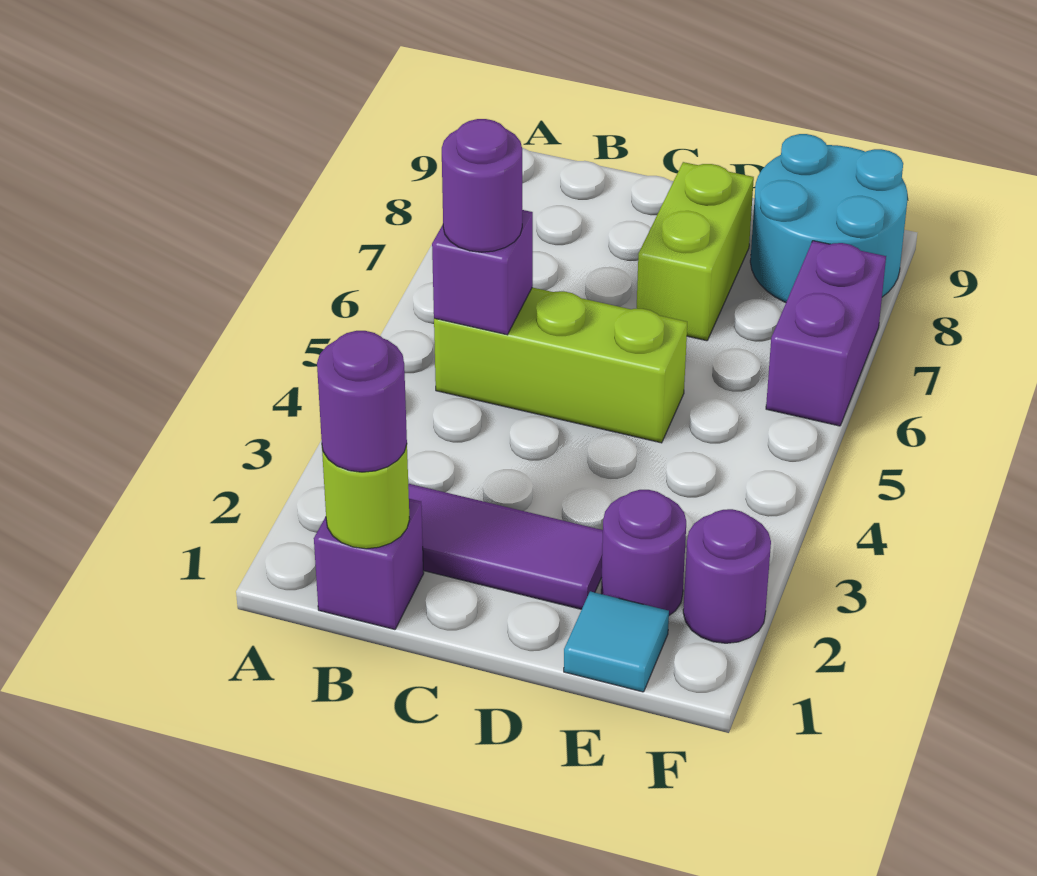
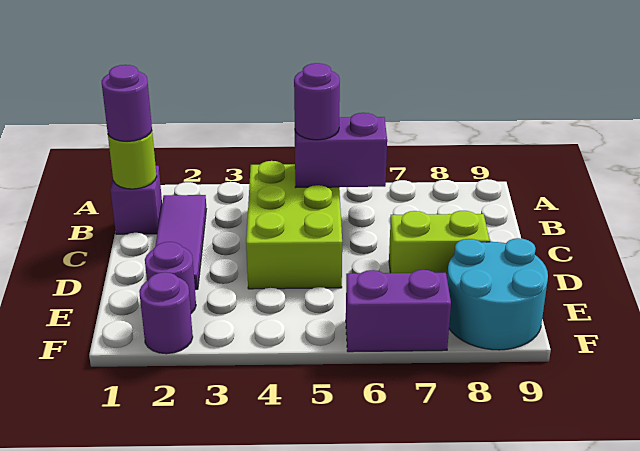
lime 1x3 brick [434,287,687,443] -> lime 2x3 brick [246,161,342,289]
purple 1x1 brick [432,210,533,335] -> purple 1x2 brick [295,113,387,187]
cyan 1x1 tile [564,591,669,692] -> none

